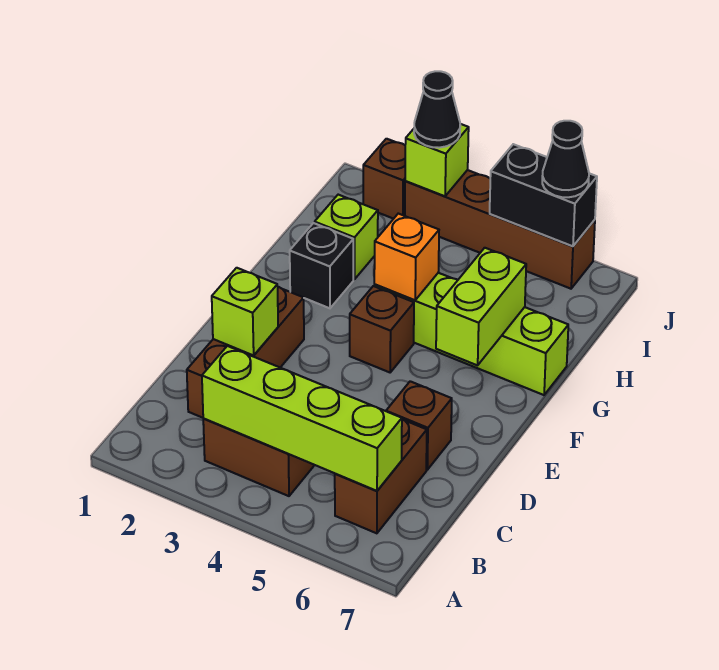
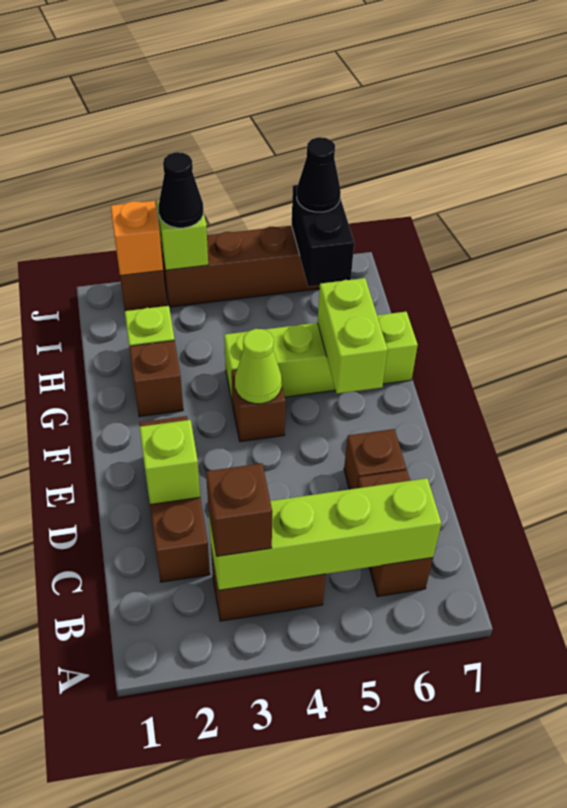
none -> brown 1x1 brick [206,463,272,556]
none -> lime 1x1 cone [235,329,282,404]
black 1x1 brick [290,223,353,308] -> brown 1x1 brick [129,341,183,417]
orange 1x1 brick [374,214,439,300] -> orange 1x1 brick moved to [111,201,163,276]
black 1x2 brick [490,144,597,246] -> black 1x2 brick turned to [292,185,354,287]

